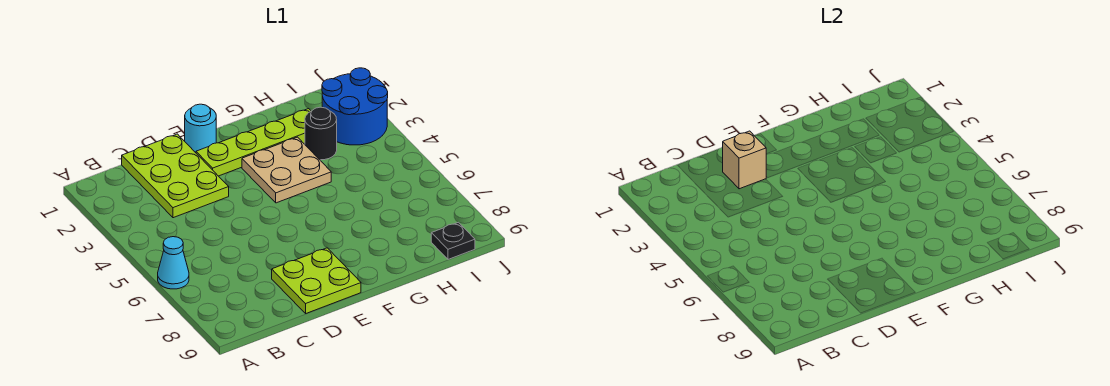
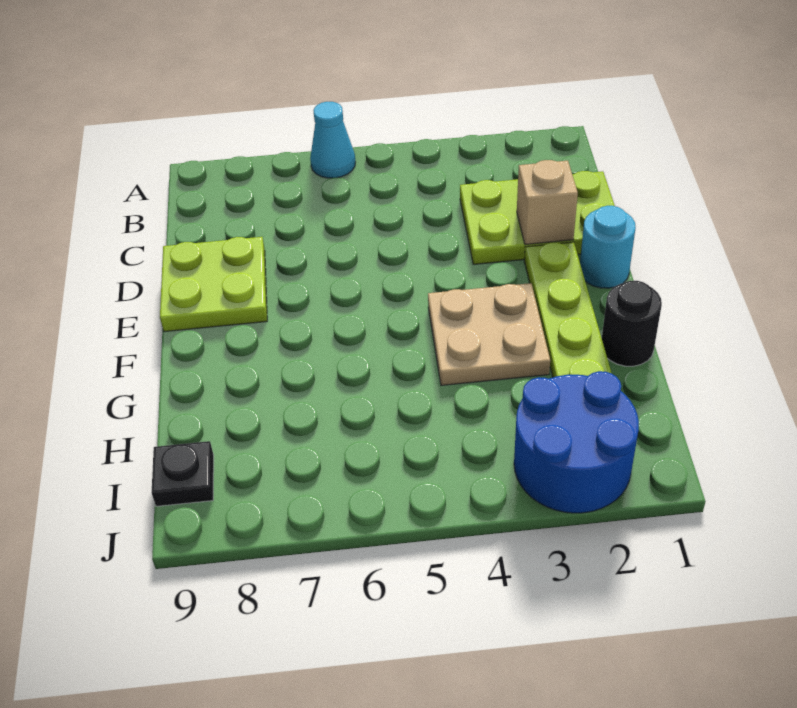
black 1x1 round brick [305,107,337,160] -> black 1x1 round brick moved to [602,281,662,366]

